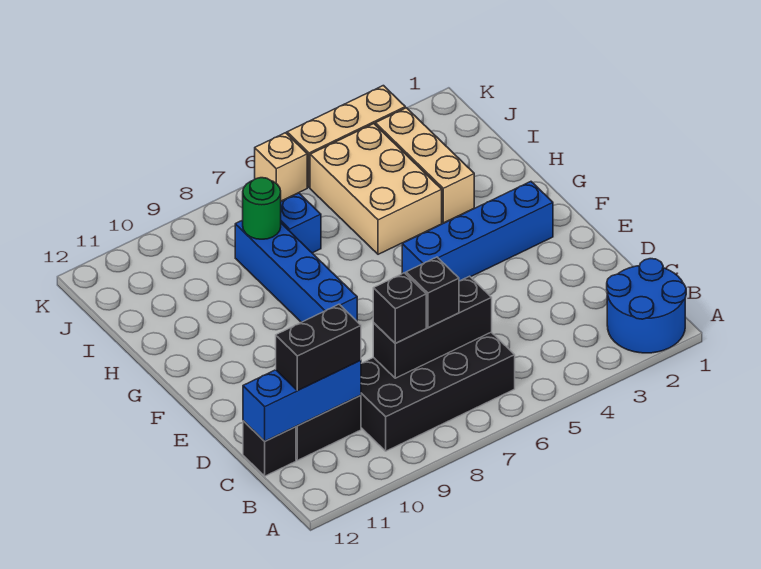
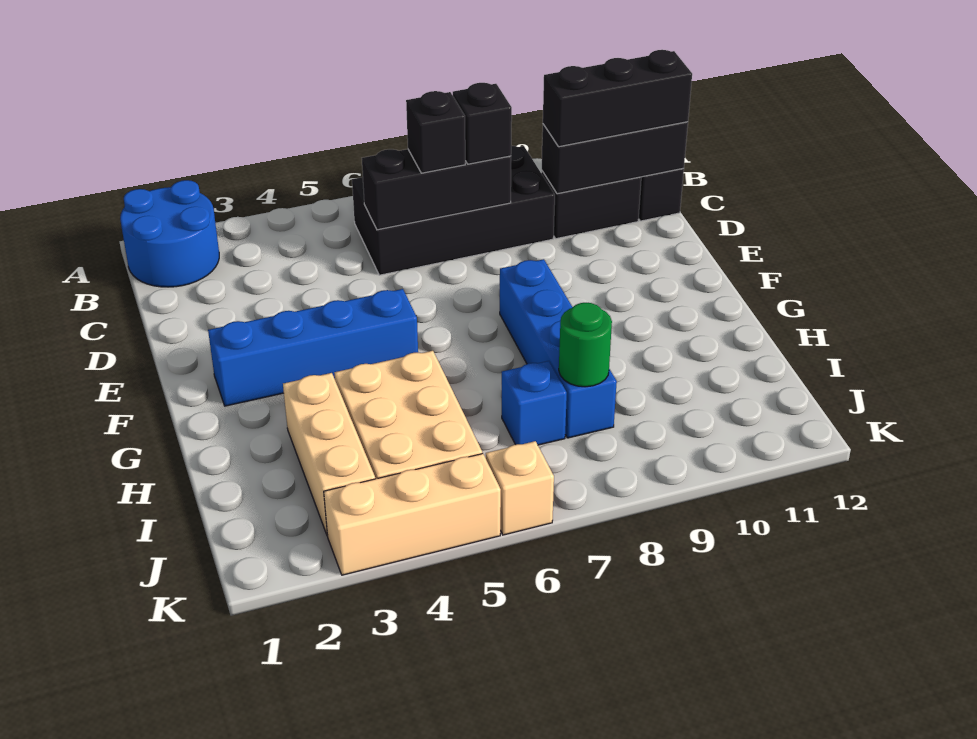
blue 1x3 brick [243,360,361,441] -> black 1x3 brick [542,122,688,194]
black 1x2 brick [276,304,361,391] -> black 1x3 brick [543,50,692,147]

